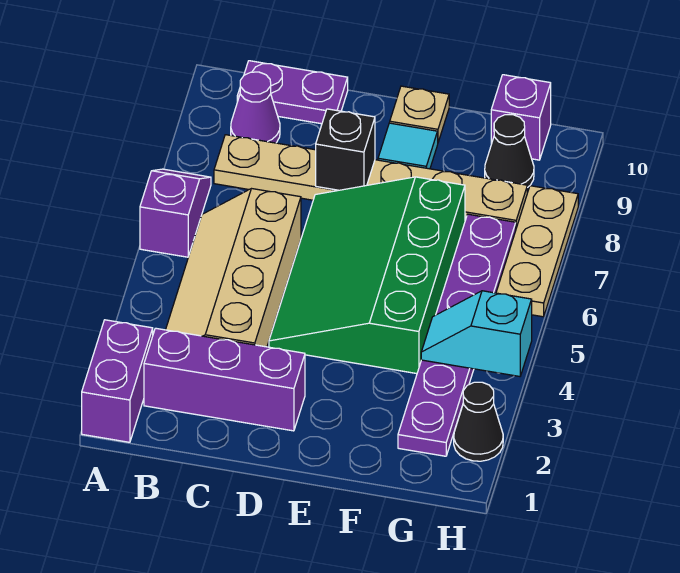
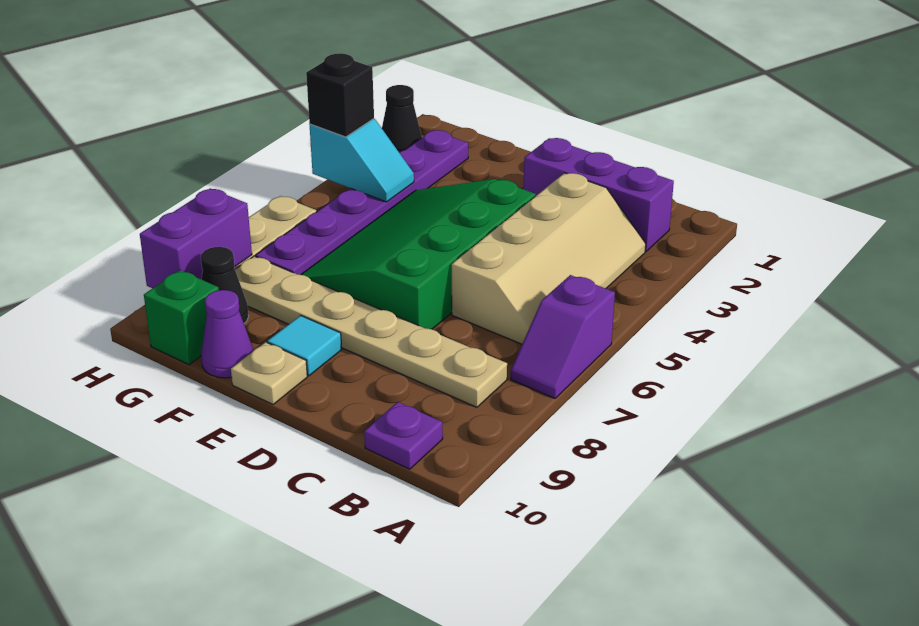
purple 1x2 brick [82,320,153,442] -> purple 1x2 brick moved to [140,188,252,288]
purple 1x1 cone [231,72,280,143] -> purple 1x1 cone moved to [201,290,253,378]
purple 1x2 plate [237,61,348,124] -> purple 1x1 plate [364,402,443,469]
green 3x4 slope [269,177,465,374] -> green 3x4 slope turned to [301,179,536,329]
black 1x1 brick [316,109,375,190] -> black 1x1 brick moved to [306,53,374,137]
purple 1x1 brick [491,75,551,160] -> green 1x1 brick [144,270,219,365]

